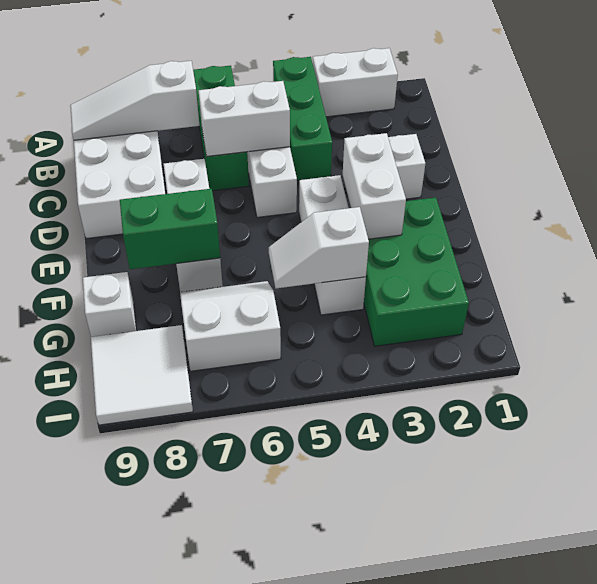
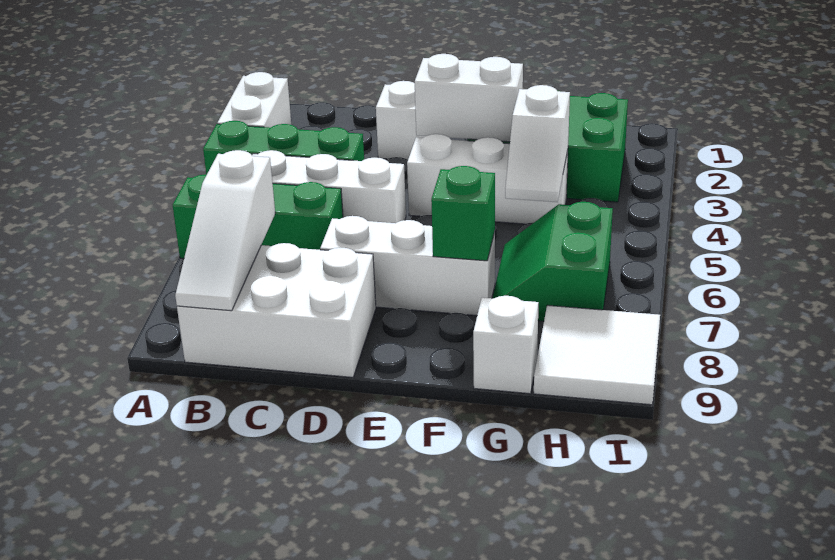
white 1x2 brick [199,81,290,156] -> none
green 1x2 brick [120,189,220,269] -> green 1x1 brick [431,166,495,261]
white 2x2 slope [180,281,281,371] -> green 2x2 slope [492,202,613,321]

